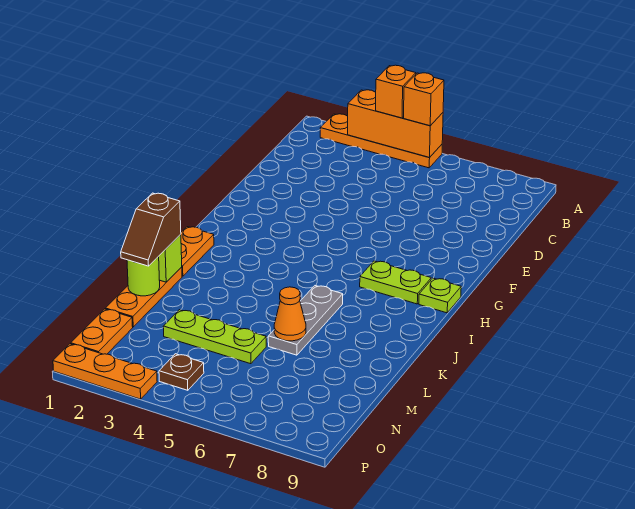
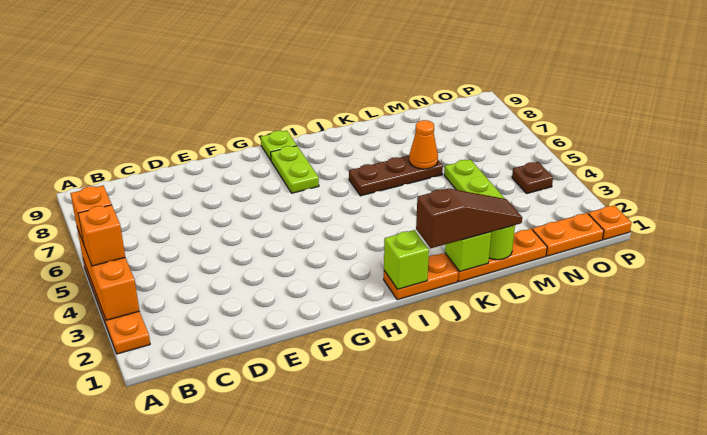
none -> lime 1x1 brick [384,230,429,289]
grey 1x3 plate [268,286,343,355] -> brown 1x3 plate [349,156,443,196]
brown 1x2 slope [121,193,181,266] -> brown 1x3 slope [416,188,522,248]
orange 1x3 plate [53,344,157,399] -> orange 1x1 plate [588,205,631,240]

